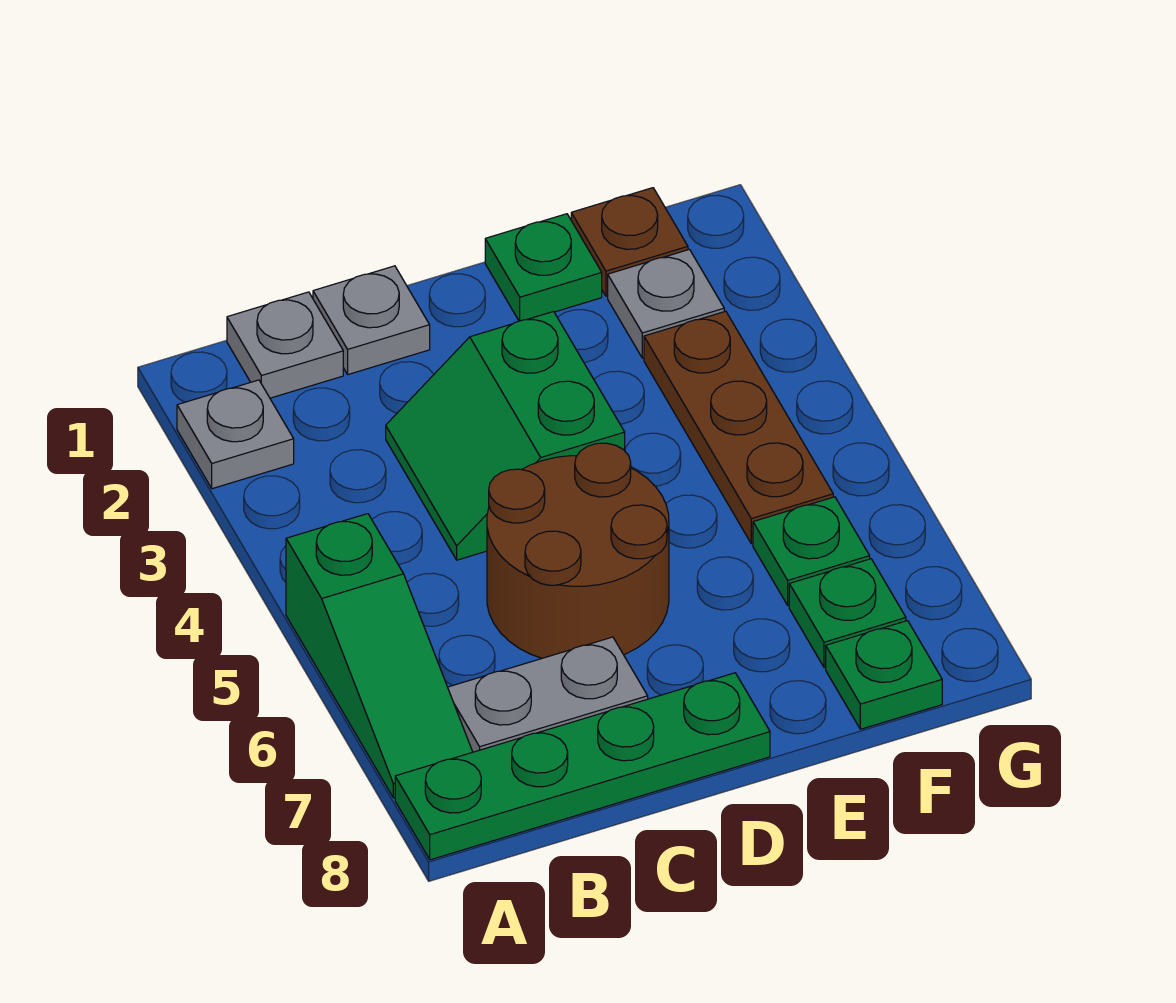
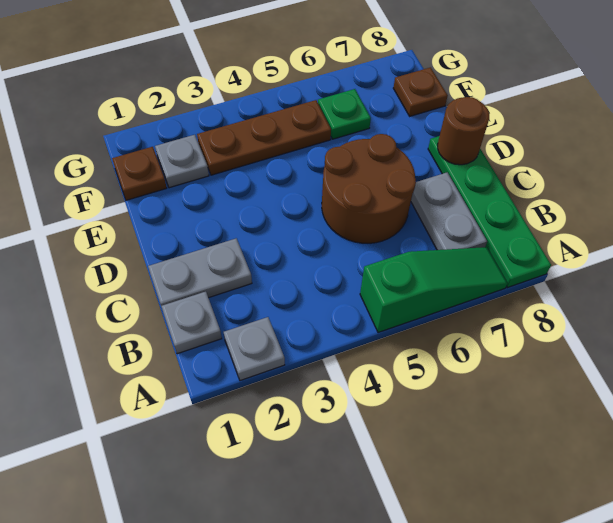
grey 1x1 plate [313,266,430,374] -> grey 1x2 plate [148,238,252,306]
green 2x2 slope [386,312,625,560] -> none
none -> brown 1x1 round brick [438,97,489,165]
green 1x1 plate [485,214,602,321] -> none
green 1x1 plate [789,559,906,667] -> none
green 1x1 plate [826,621,942,729] -> brown 1x1 plate [393,67,448,116]

